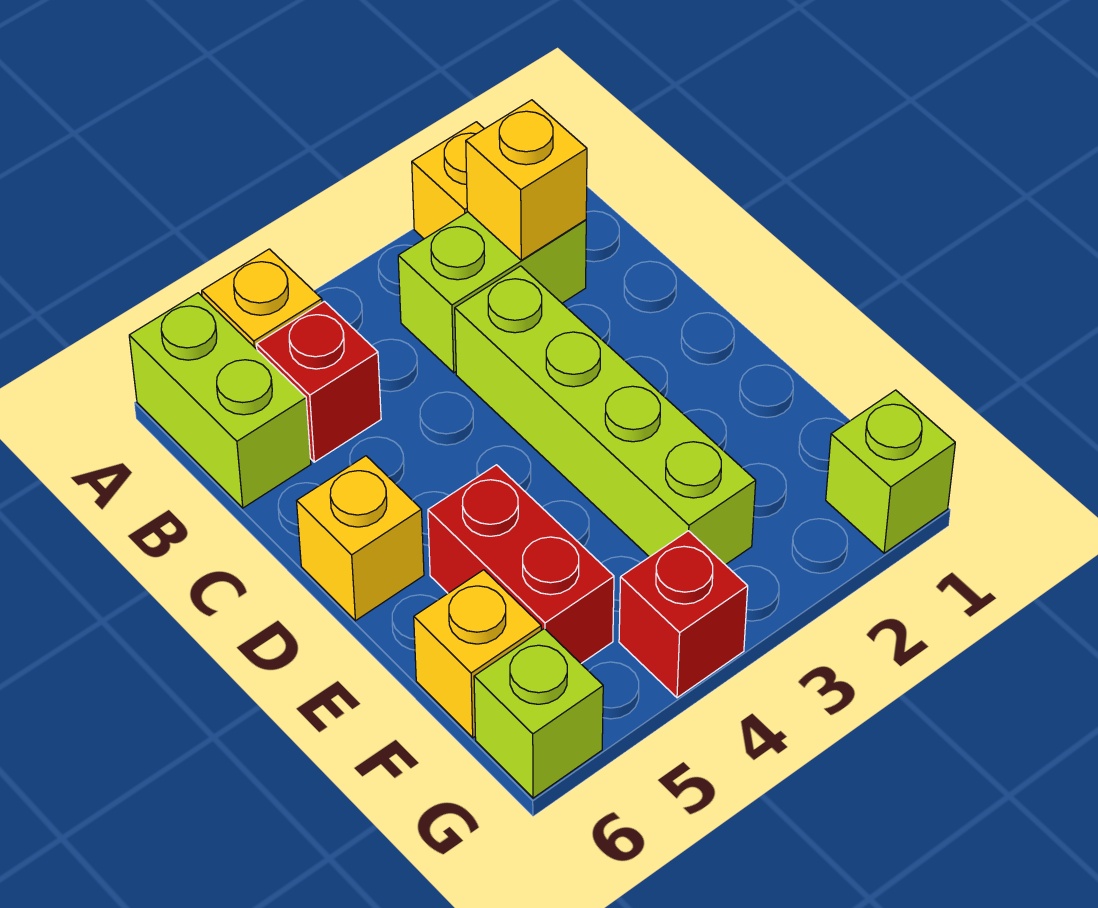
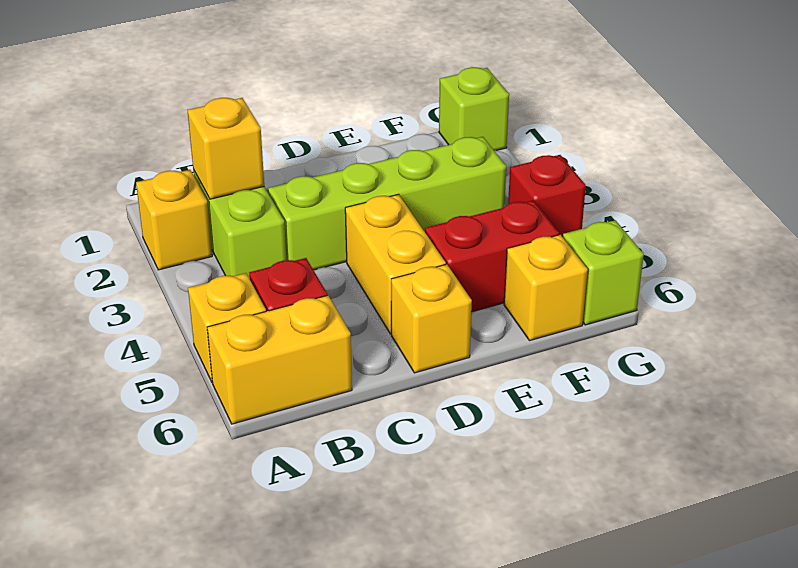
lime 1x2 brick [129,293,311,508] -> yellow 1x2 brick [207,295,352,424]
none -> yellow 1x2 brick [345,194,446,334]

